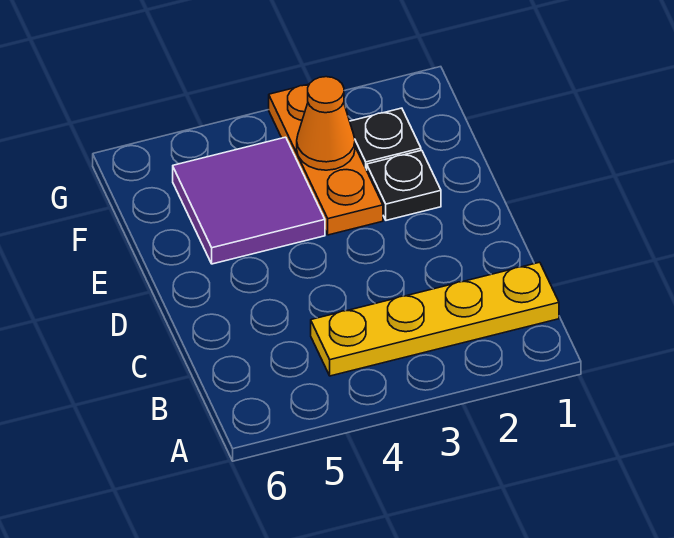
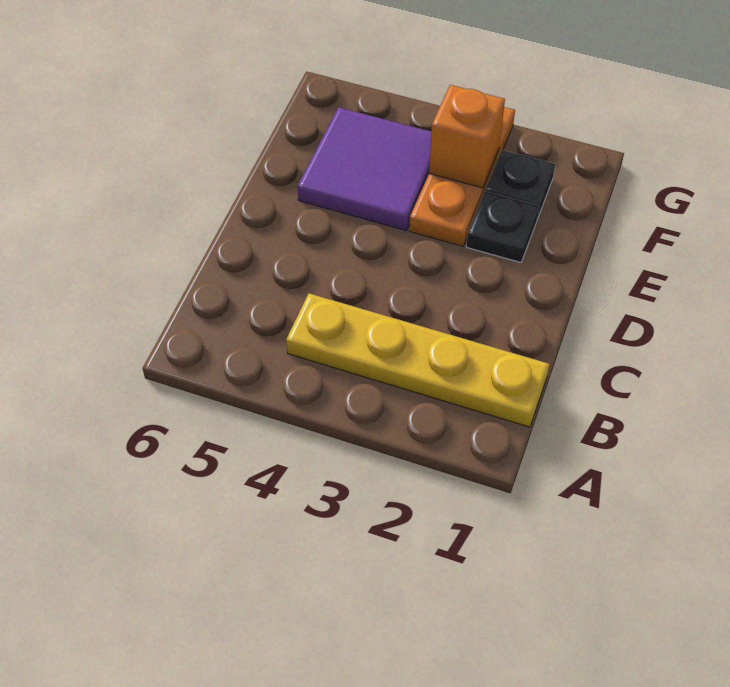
orange 1x1 cone [297,77,355,170] -> orange 1x1 brick [429,85,505,188]

